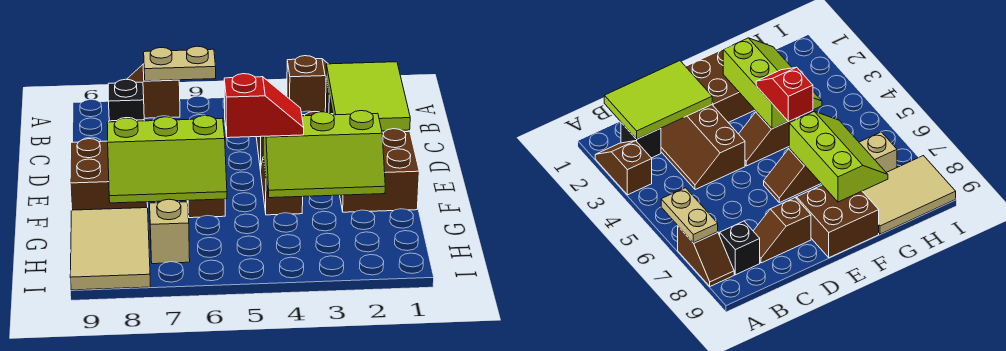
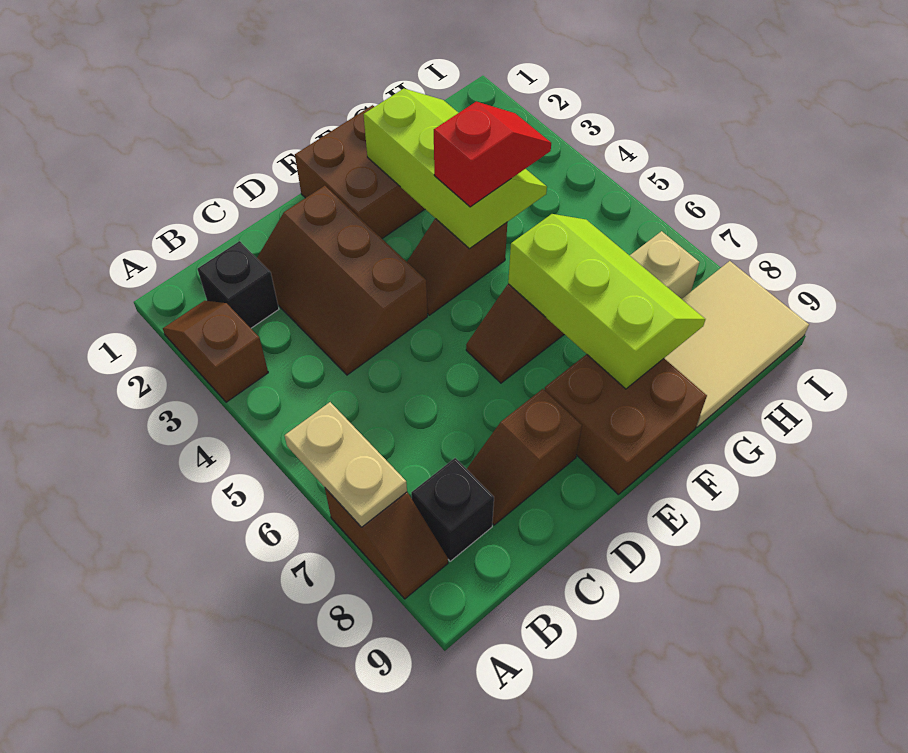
lime 2x3 tile [326,62,410,131] -> none
red 1x2 slope [224,74,304,138] -> red 1x2 slope turned to [434,102,551,207]

